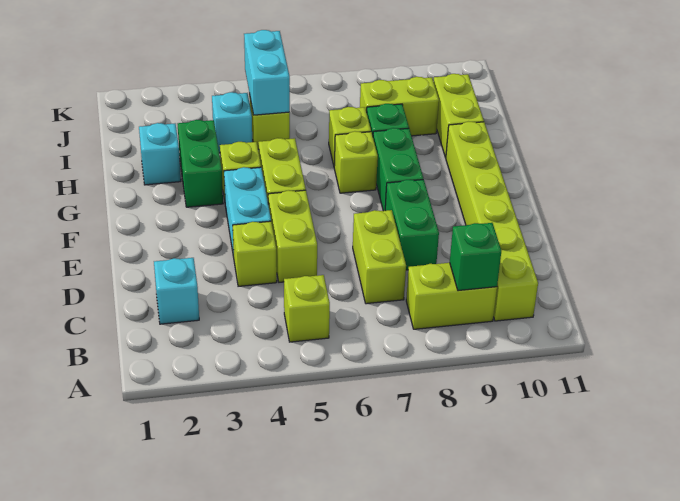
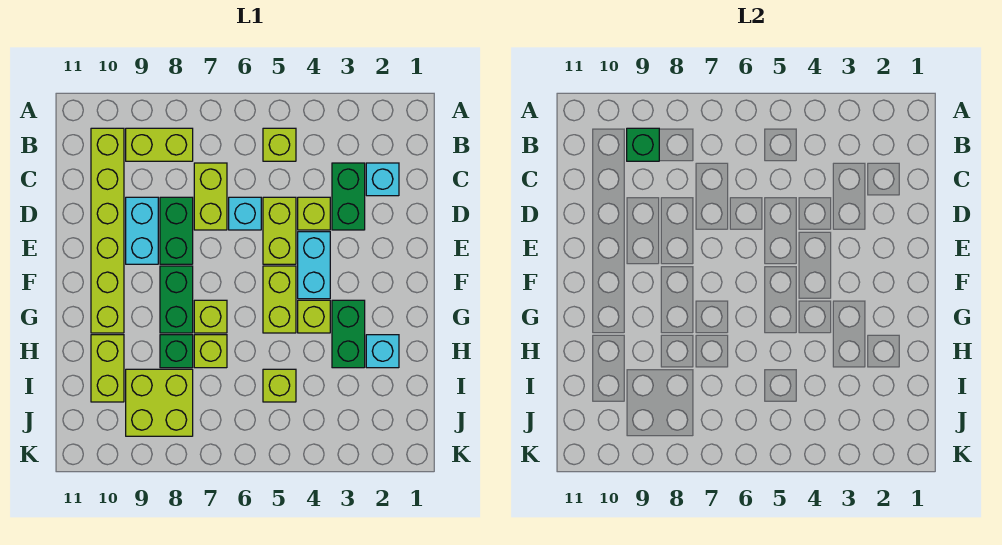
none -> green 1x2 brick [332,163,365,230]
cyan 1x1 brick [212,92,252,153] -> cyan 1x1 brick moved to [229,197,261,230]
cyan 1x2 brick [244,30,290,115] -> cyan 1x2 brick moved to [126,197,158,264]
lime 1x2 brick [360,77,439,136] -> lime 2x2 brick [126,369,193,436]

